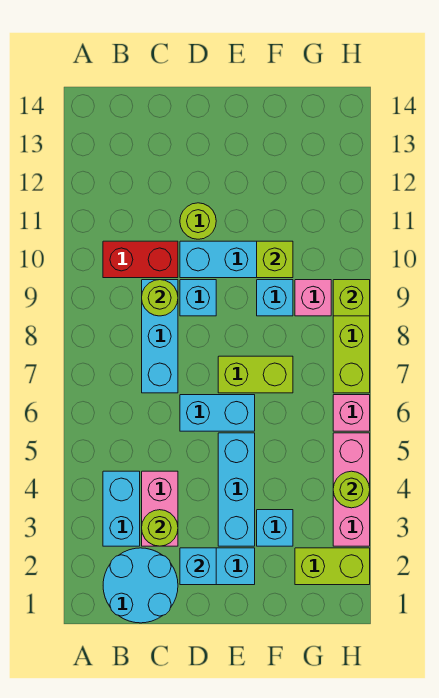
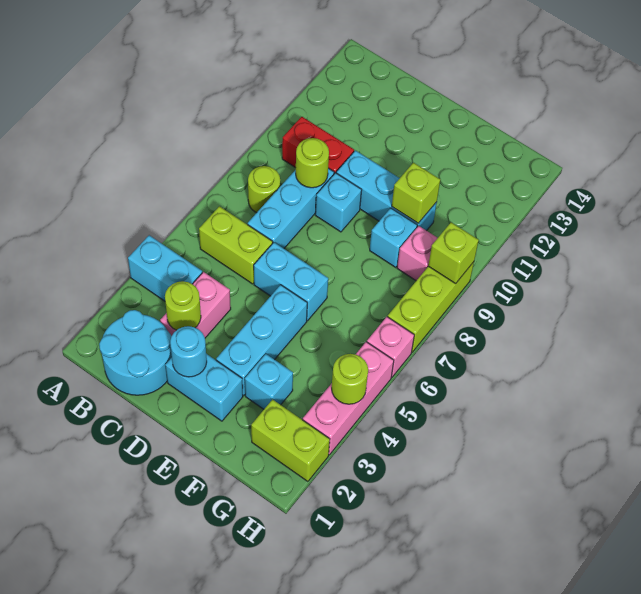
cyan 1x2 brick [103,471,140,546] -> cyan 1x2 brick turned to [128,235,202,301]
cyan 1x1 brick [180,548,216,585] -> cyan 1x1 round brick [170,326,207,377]
lime 1x1 round brick [180,203,216,239] -> lime 1x1 round brick moved to [248,166,280,213]
lime 1x2 brick [218,356,293,393] -> lime 1x2 brick moved to [199,206,273,284]

